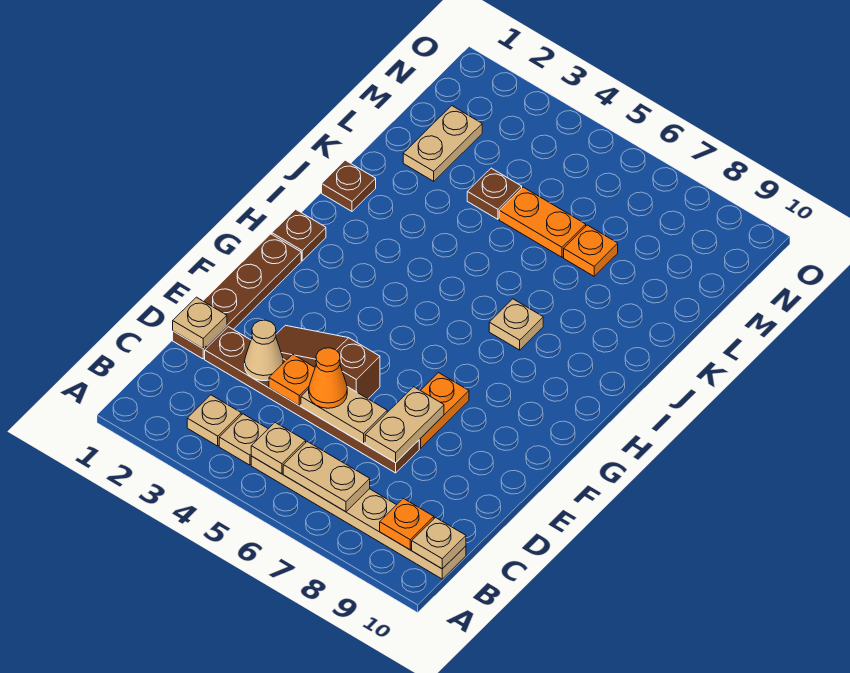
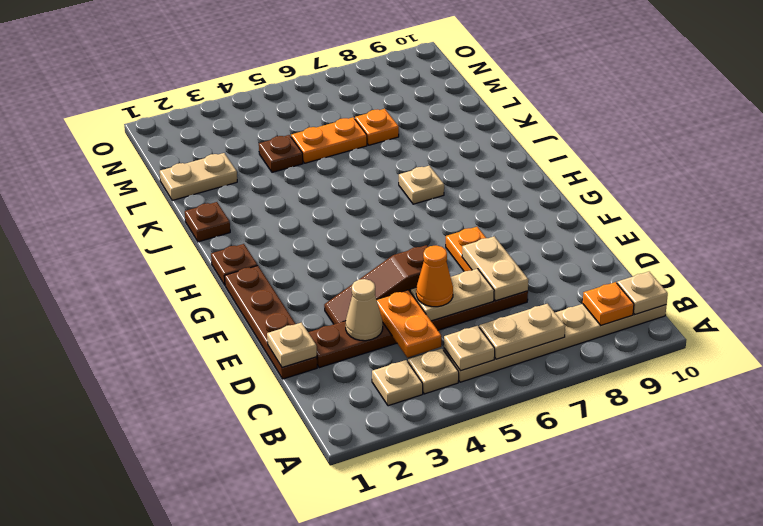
orange 1x1 plate [269,354,315,405] -> orange 1x2 plate [377,290,441,358]
tan 1x2 plate [403,106,482,181] -> tan 1x2 plate turned to [160,153,237,200]

